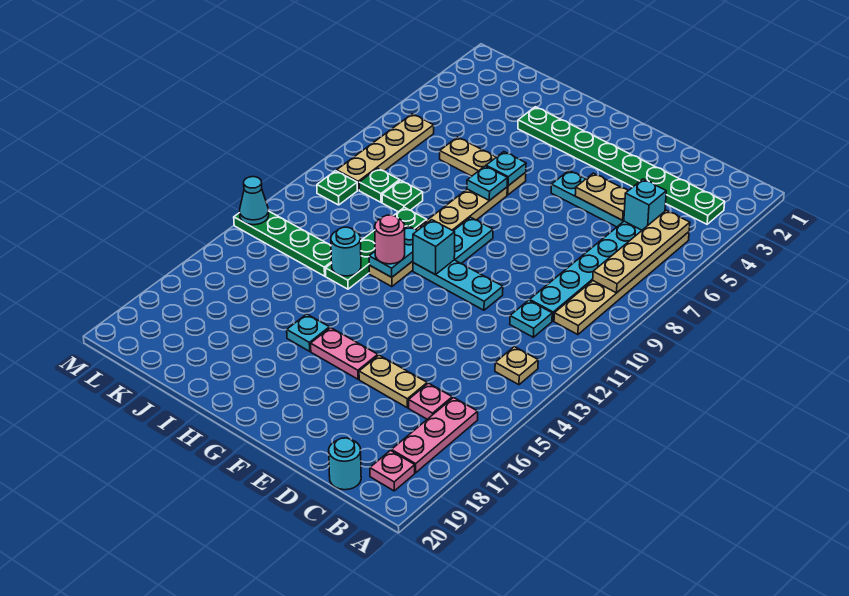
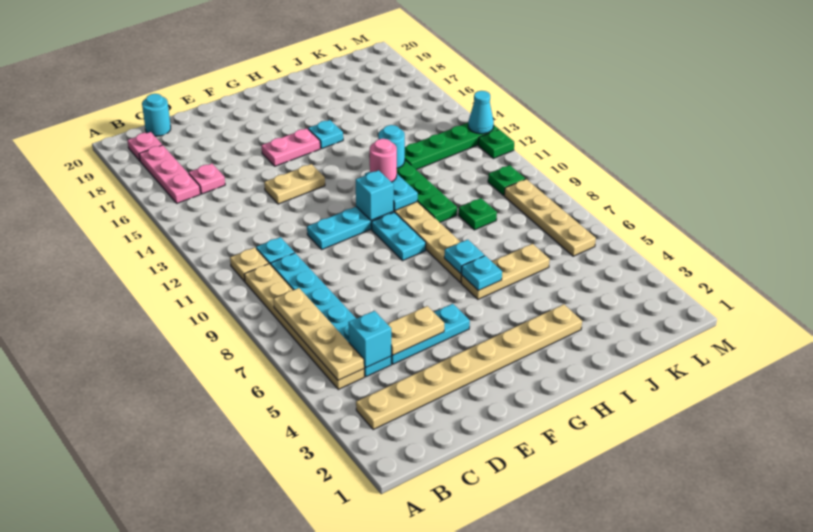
green 1x8 plate [518,107,725,224] -> tan 1x8 plate [356,304,582,430]
tan 1x1 plate [495,347,538,385] -> tan 1x1 plate moved to [230,247,269,281]
tan 1x2 plate [359,355,427,408] -> tan 1x2 plate moved to [264,164,325,204]
green 1x1 plate [359,168,400,202] -> green 1x1 plate moved to [478,129,514,158]

